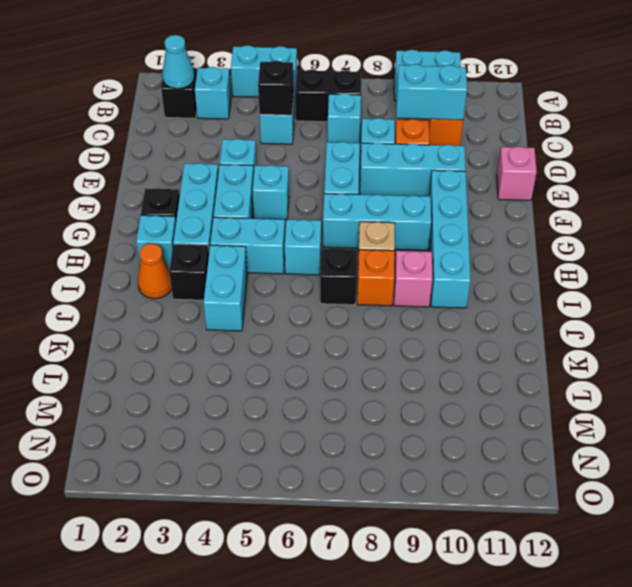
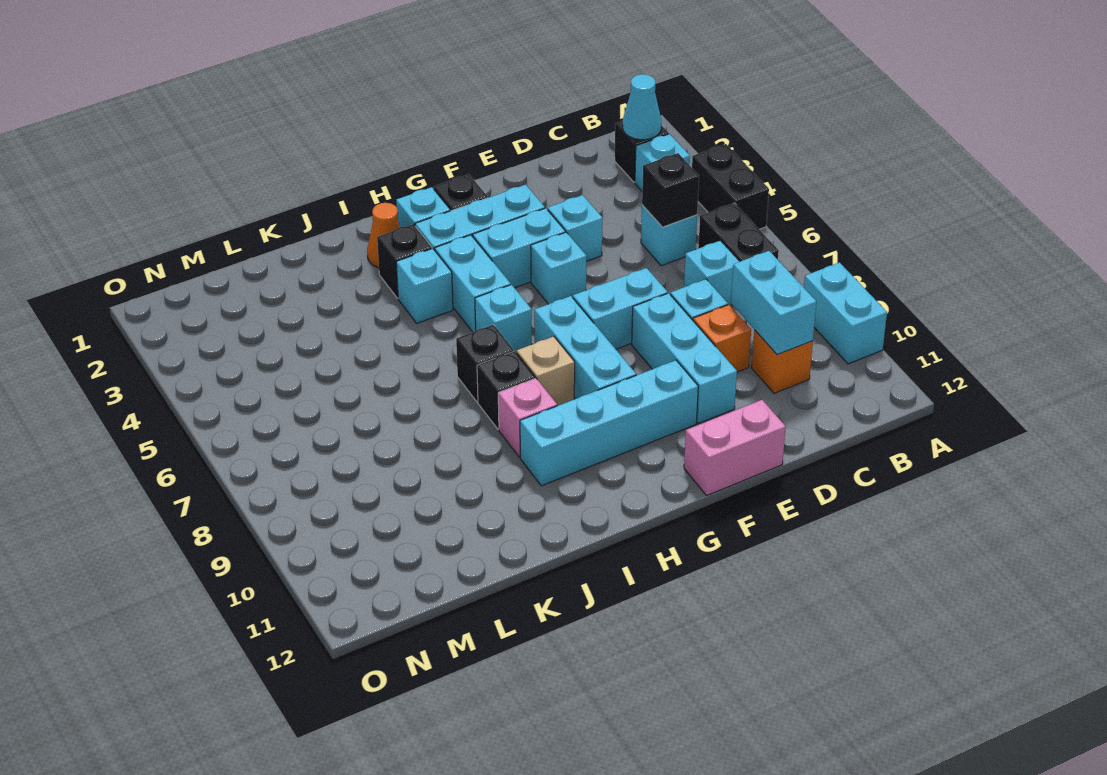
cyan 1x2 brick [231,45,297,98] -> black 1x2 brick [692,144,769,229]
pink 1x1 brick [497,147,537,200] -> pink 1x2 brick [684,400,786,495]
cyan 1x2 brick [204,245,247,331] -> cyan 1x1 brick [396,249,453,323]
orange 1x1 brick [357,250,395,306] -> black 1x1 brick [477,351,535,429]

